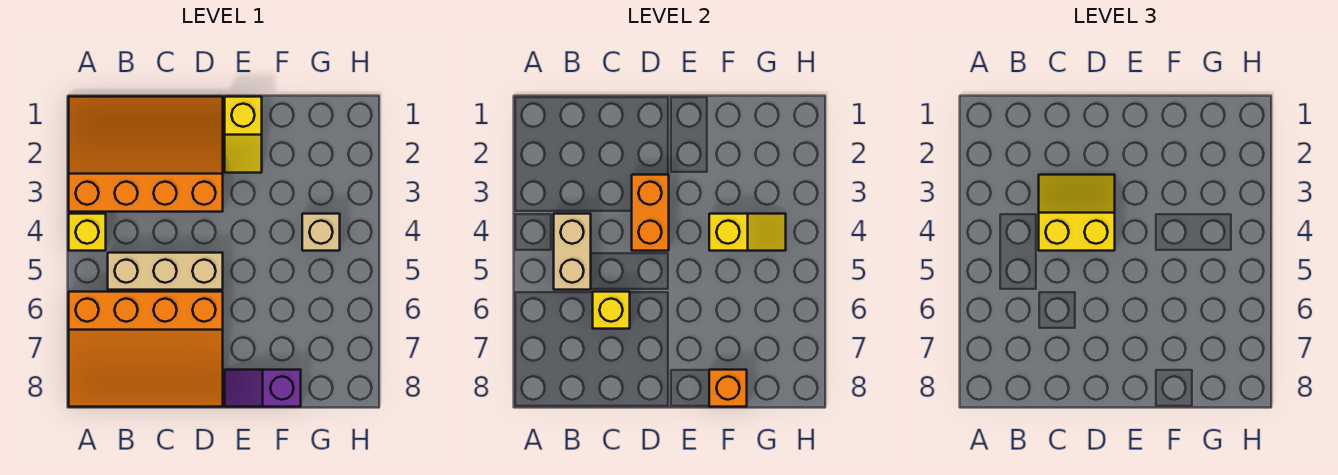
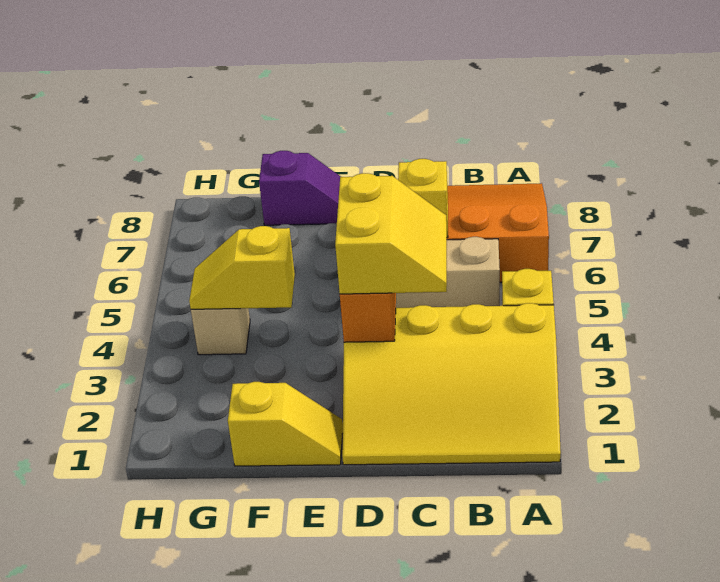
orange 3x4 slope [69,97,223,212] -> yellow 3x4 slope [342,303,561,465]
tan 1x2 brick [554,214,591,290] -> none
yellow 2x2 slope [1039,175,1115,251] -> yellow 2x2 slope turned to [335,173,447,294]
yellow 1x2 slope [225,97,262,173] -> yellow 1x2 slope turned to [228,382,343,466]
orange 1x1 brick [709,370,747,407] -> none

